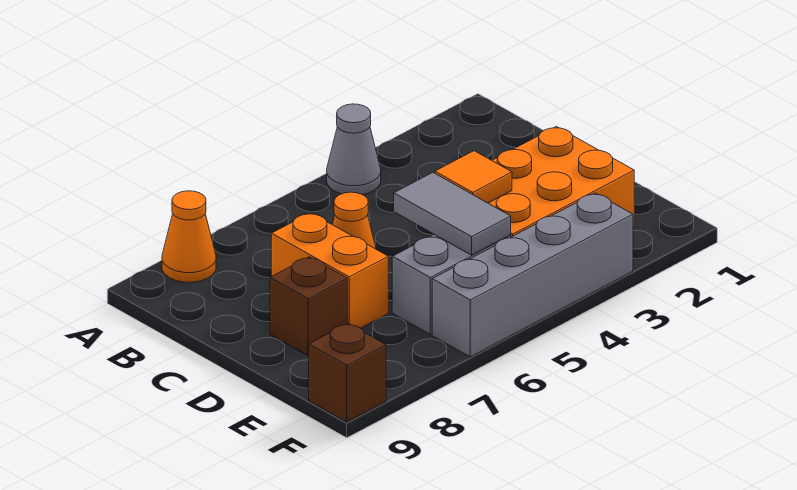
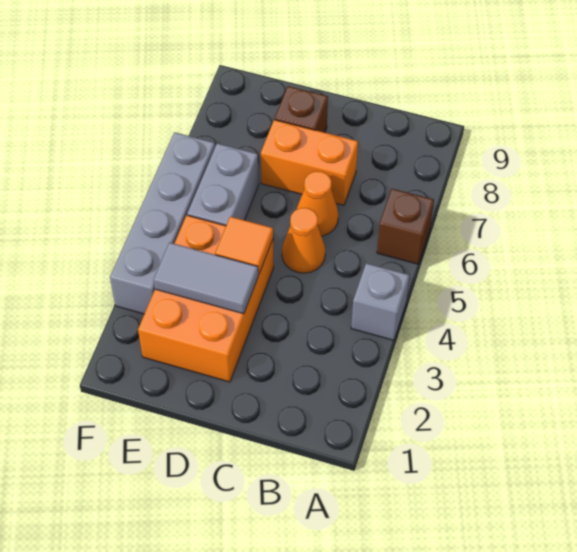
grey 1x1 cone [327,104,381,195] -> grey 1x1 brick [351,263,410,340]
orange 1x1 cone [162,191,216,282] -> orange 1x1 cone moved to [282,208,325,273]
grey 1x2 tile [394,172,511,255] -> grey 1x2 tile moved to [154,243,258,314]
brown 1x1 brick [309,323,386,422] -> brown 1x1 brick moved to [377,189,434,264]

